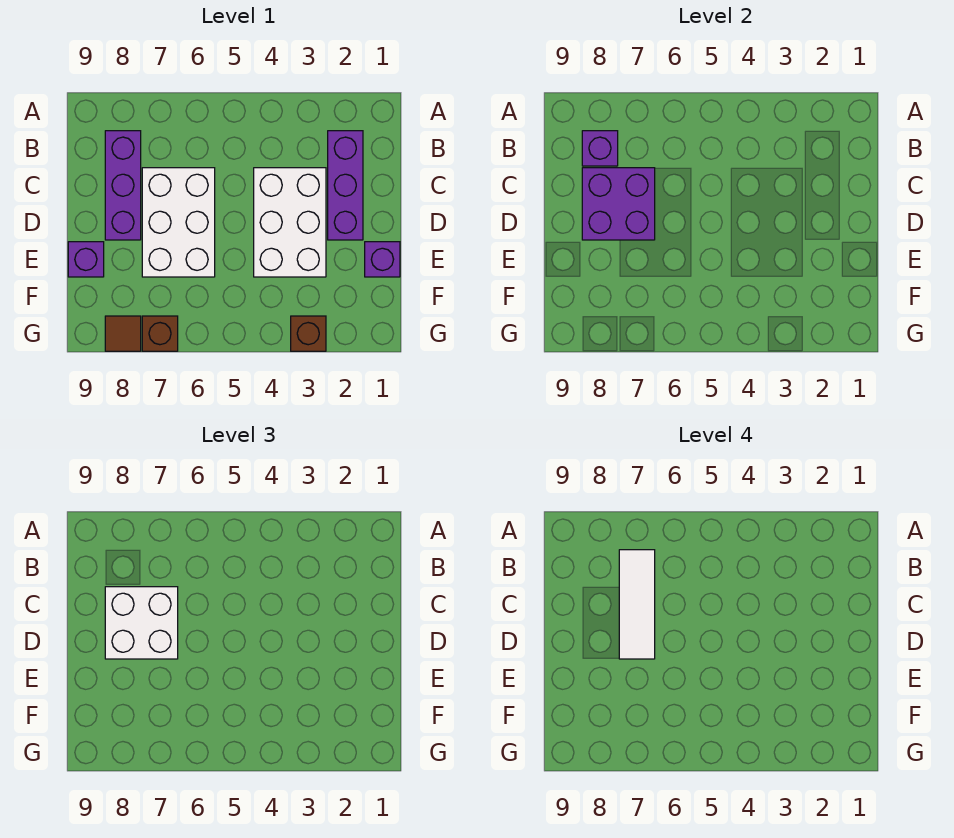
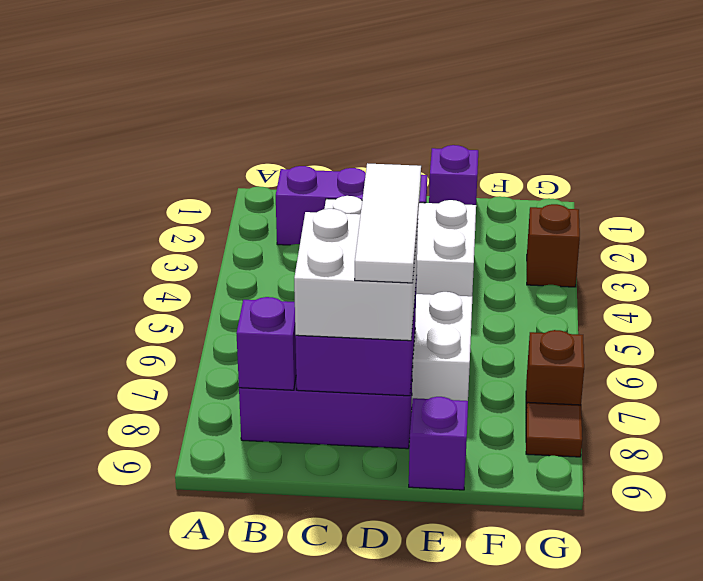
white 1x3 tile [619,550,655,659] -> white 1x3 tile turned to [355,163,421,283]

